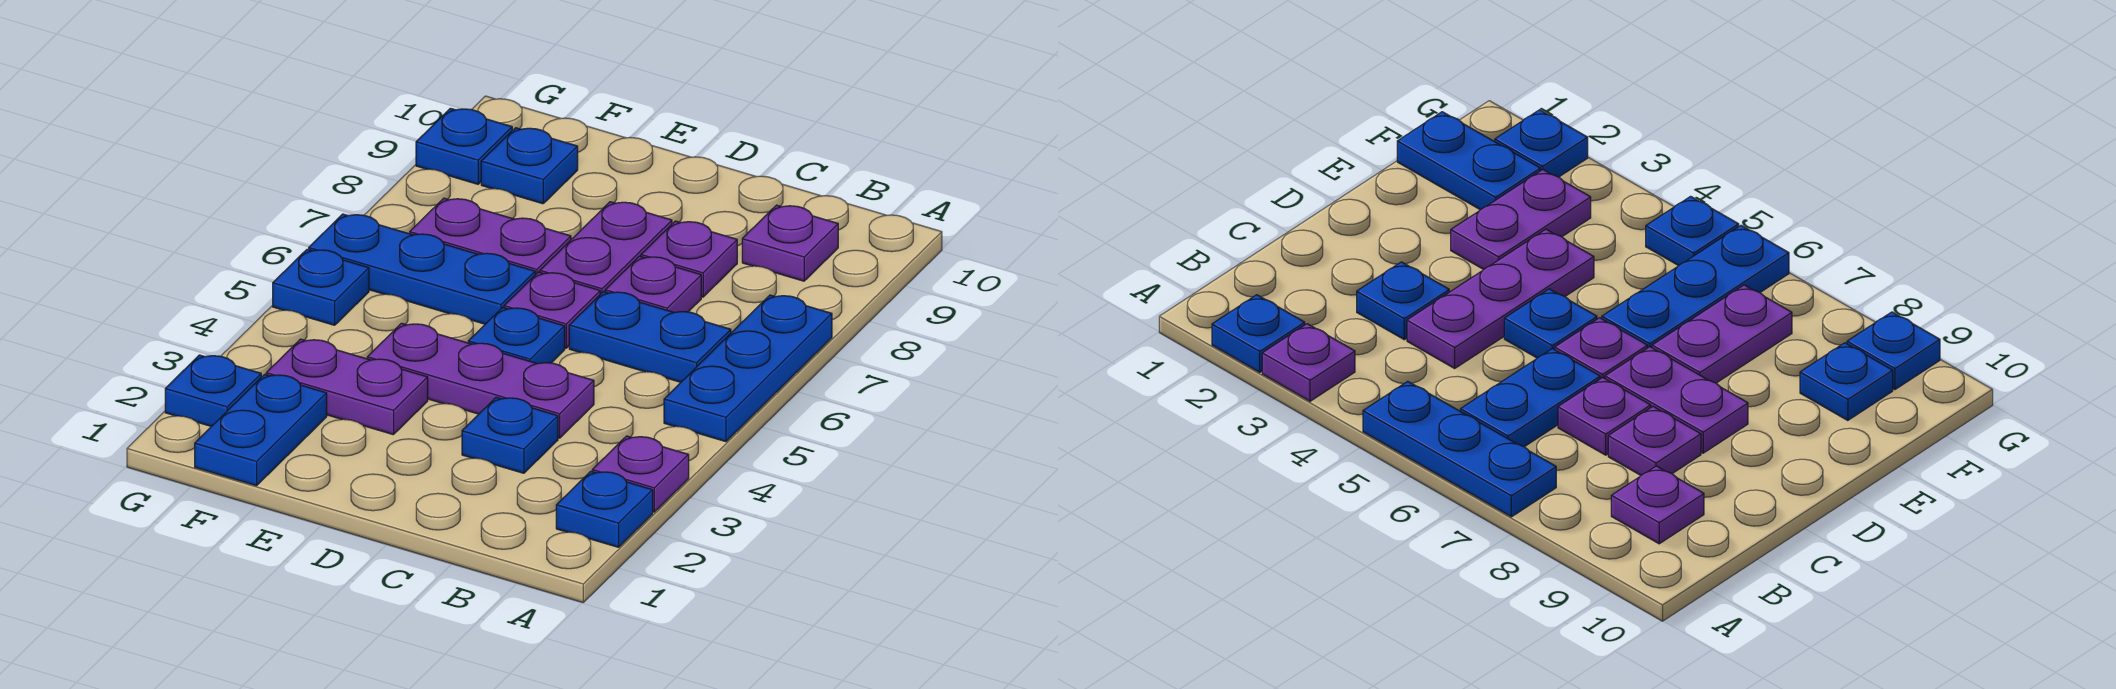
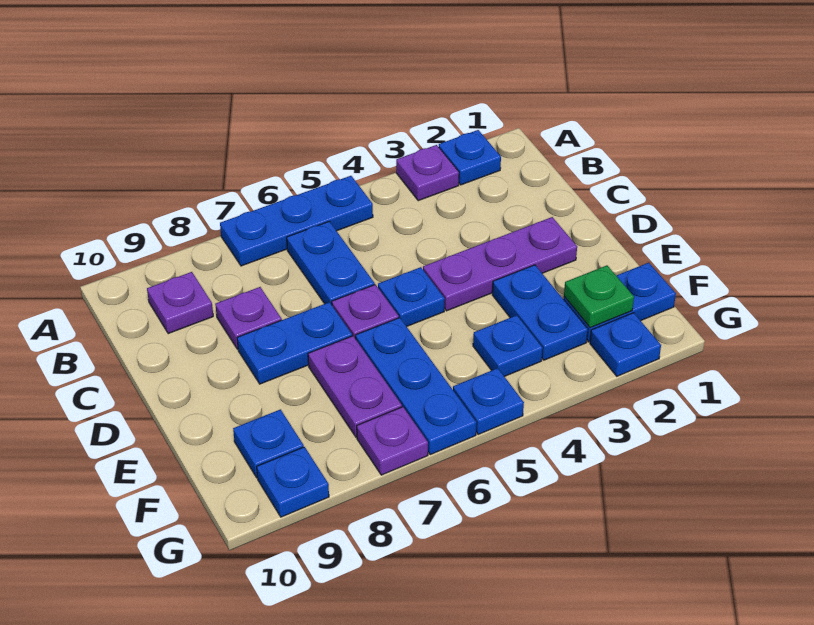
blue 1x1 plate [462,397,558,473] -> blue 1x1 plate moved to [473,315,543,377]
purple 1x3 plate [367,323,594,438] -> purple 1x3 plate turned to [423,217,577,311]
purple 1x1 plate [605,256,701,312] -> purple 1x1 plate moved to [357,407,428,475]
purple 1x2 plate [540,202,672,294] -> blue 1x2 plate [237,302,352,384]
purple 1x2 plate [266,339,428,435] -> blue 1x2 plate [492,265,588,360]
none -> green 1x1 plate [564,265,634,328]

